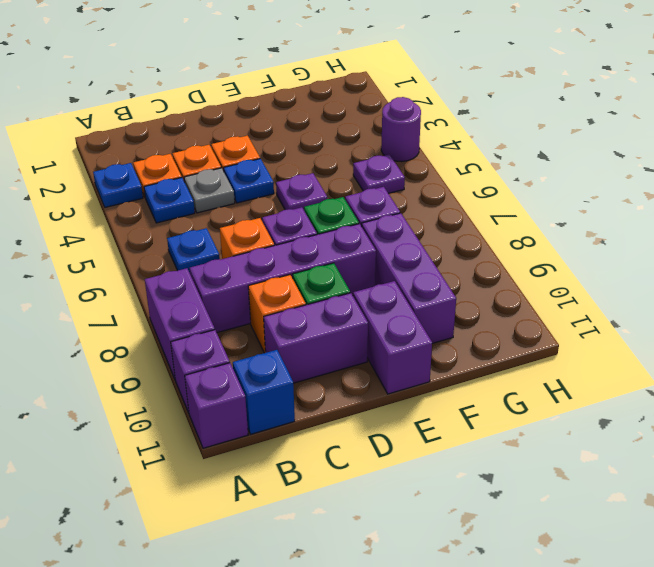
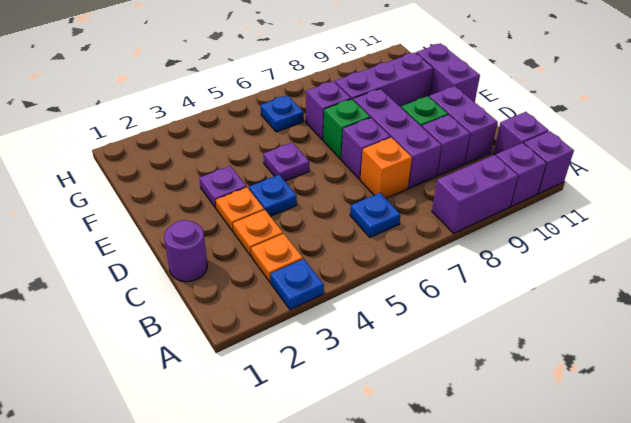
blue 1x1 plate [144,178,195,223] -> blue 1x1 plate moved to [261,95,304,132]
purple 1x4 brick [190,224,376,333] -> purple 1x3 brick [353,89,442,188]
blue 1x1 brick [233,350,295,434] -> purple 1x1 brick [493,112,549,155]
grey 1x1 plate [184,168,235,213] -> none
orange 1x1 brick [248,275,306,353] -> purple 1x1 brick [422,115,470,176]
purple 1x2 brick [353,281,432,394] -> purple 1x2 brick turned to [416,43,480,102]
purple 1x1 plate [353,154,405,193] -> purple 1x1 plate moved to [199,166,246,208]
purple 1x1 round brick [381,97,421,162] -> purple 1x1 round brick moved to [164,220,207,282]

